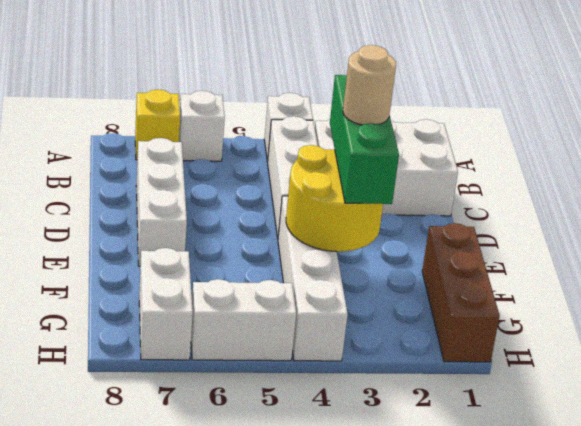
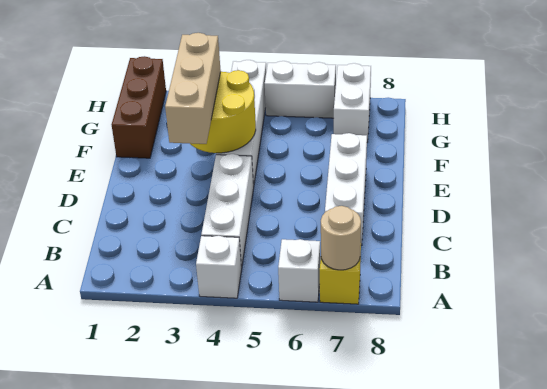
white 2x3 brick [315,119,458,216] -> none
green 1x3 brick [330,75,399,204] -> tan 1x3 brick [165,33,221,144]
tan 1x1 round brick [343,45,396,125] -> tan 1x1 round brick moved to [321,206,361,270]

